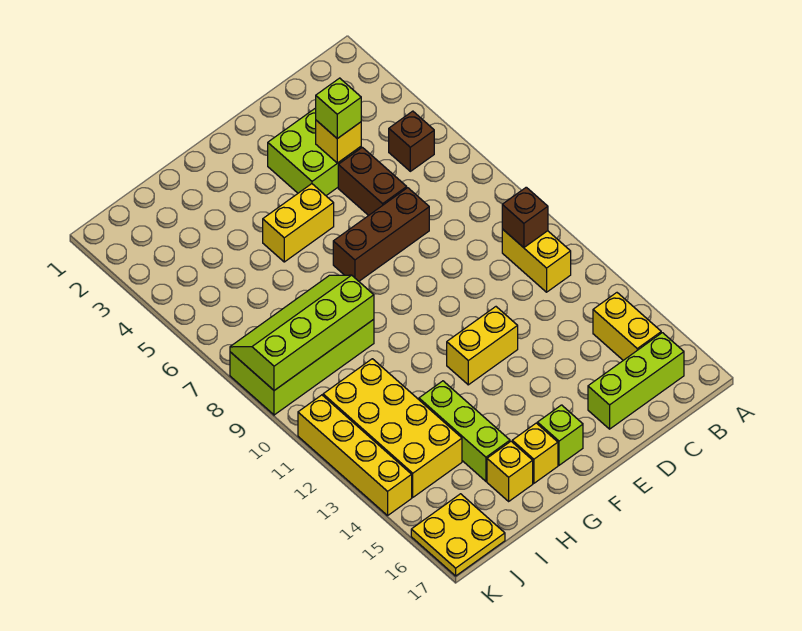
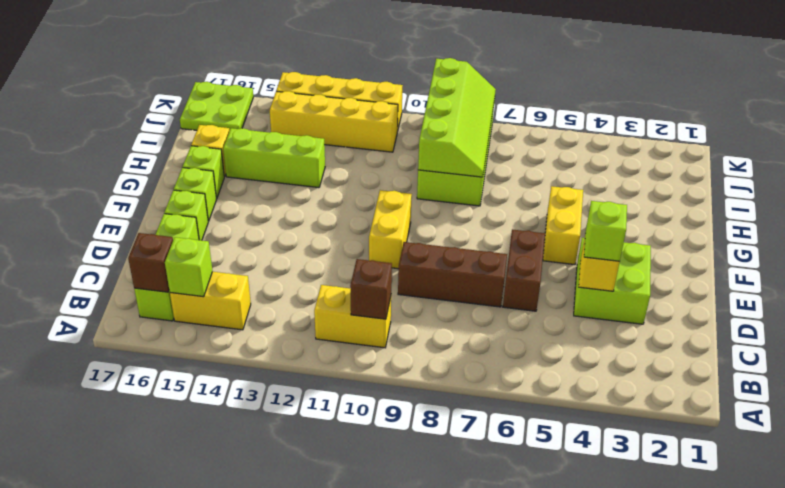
brown 1x1 brick [389,111,434,171] -> brown 1x1 brick moved to [128,233,173,292]
none -> lime 1x1 brick [165,237,213,297]
brown 1x2 brick [338,147,407,215] -> brown 1x2 brick turned to [503,229,545,311]
brown 1x3 brick [333,188,429,281] -> brown 1x3 brick turned to [398,242,507,307]
yellow 1x2 brick [447,307,518,385] -> yellow 1x2 brick moved to [369,190,412,269]
none -> lime 1x1 brick [164,190,208,240]
yellow 1x1 brick [512,423,558,483] -> lime 1x1 brick [183,146,225,199]
yellow 2x4 brick [323,359,462,497] -> yellow 1x4 brick [270,91,398,152]
yellow 2x2 plate [411,494,505,576] -> lime 2x2 plate [180,82,253,131]

